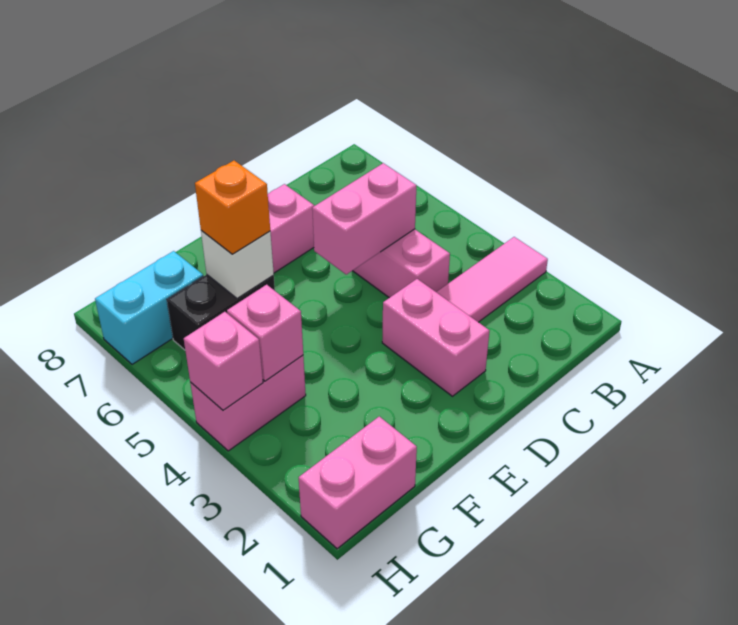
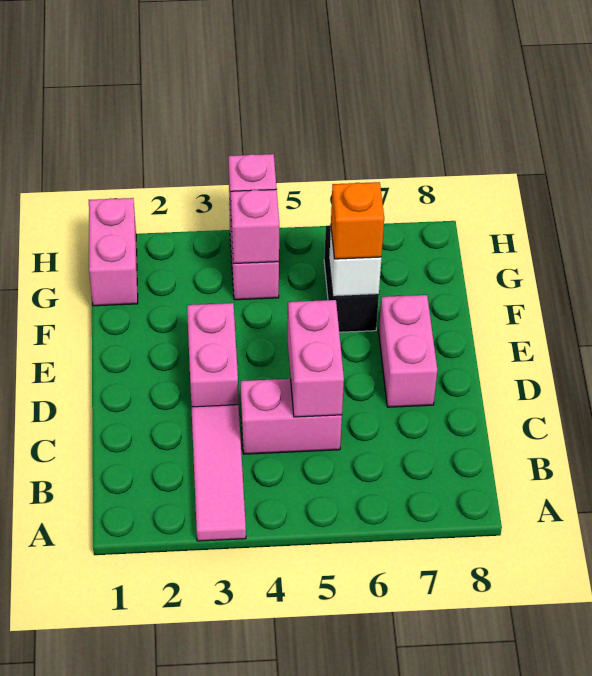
pink 1x2 brick [382,279,489,396] -> pink 1x2 brick turned to [187,303,238,407]
cyan 1x2 brick [95,251,203,364] -> none

